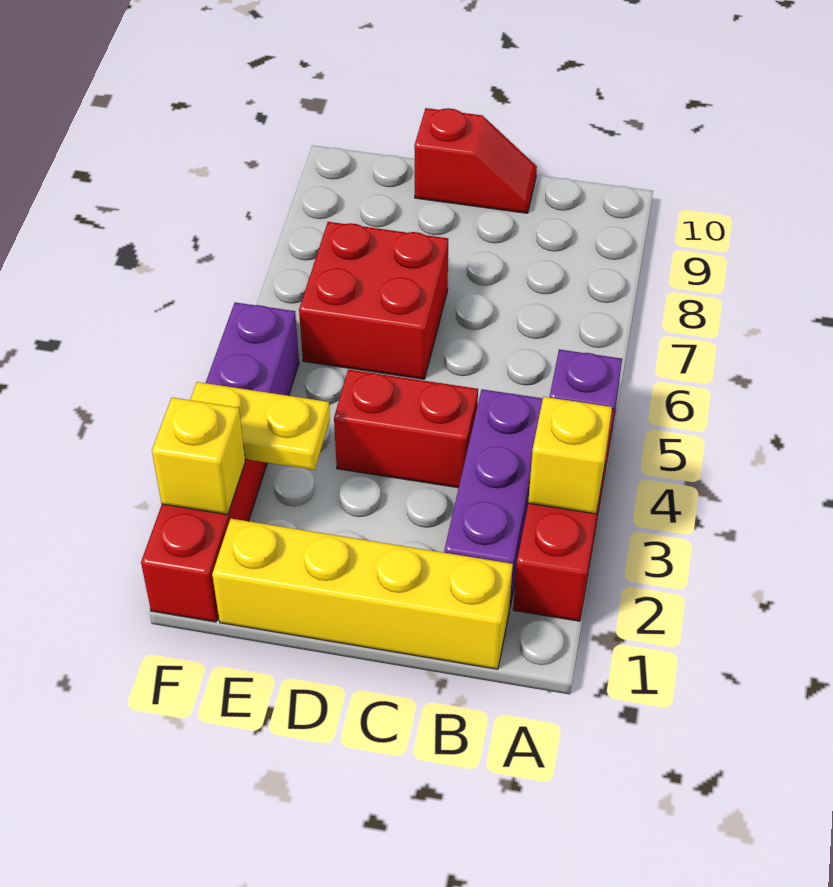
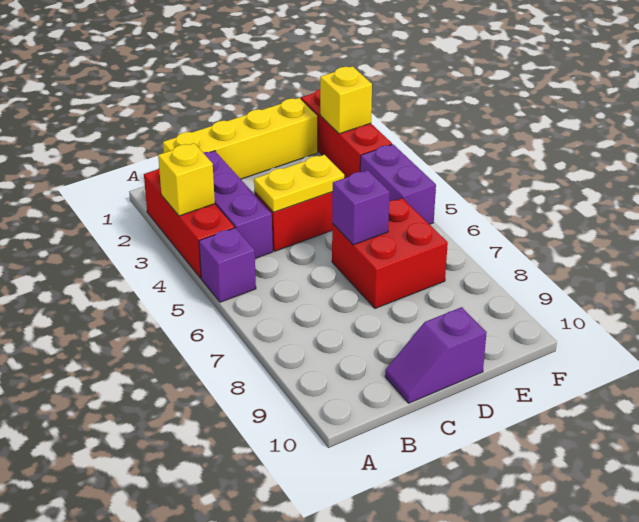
red 1x2 slope [414,108,537,213] -> purple 1x2 slope [385,307,487,403]
none -> purple 1x1 brick [332,170,390,245]
yellow 1x2 plate [190,382,330,470] -> yellow 1x2 plate moved to [254,155,344,212]

